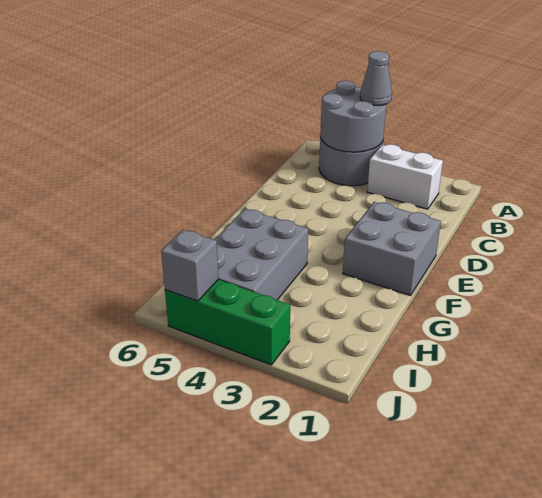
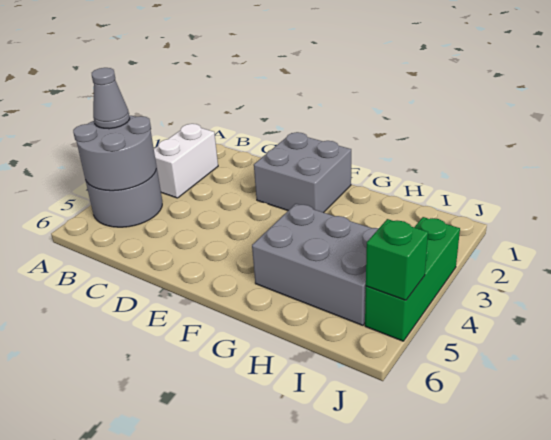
grey 1x1 brick [161,230,218,301] -> green 1x1 brick [366,219,428,300]

